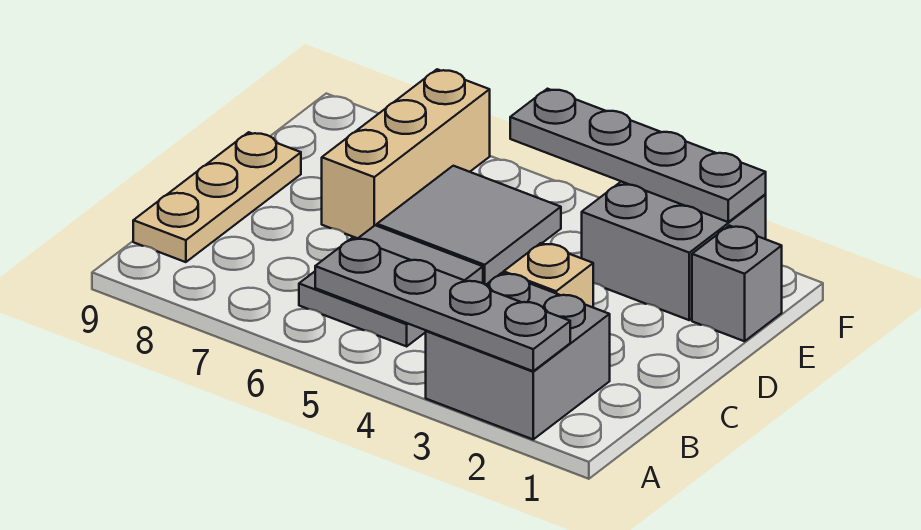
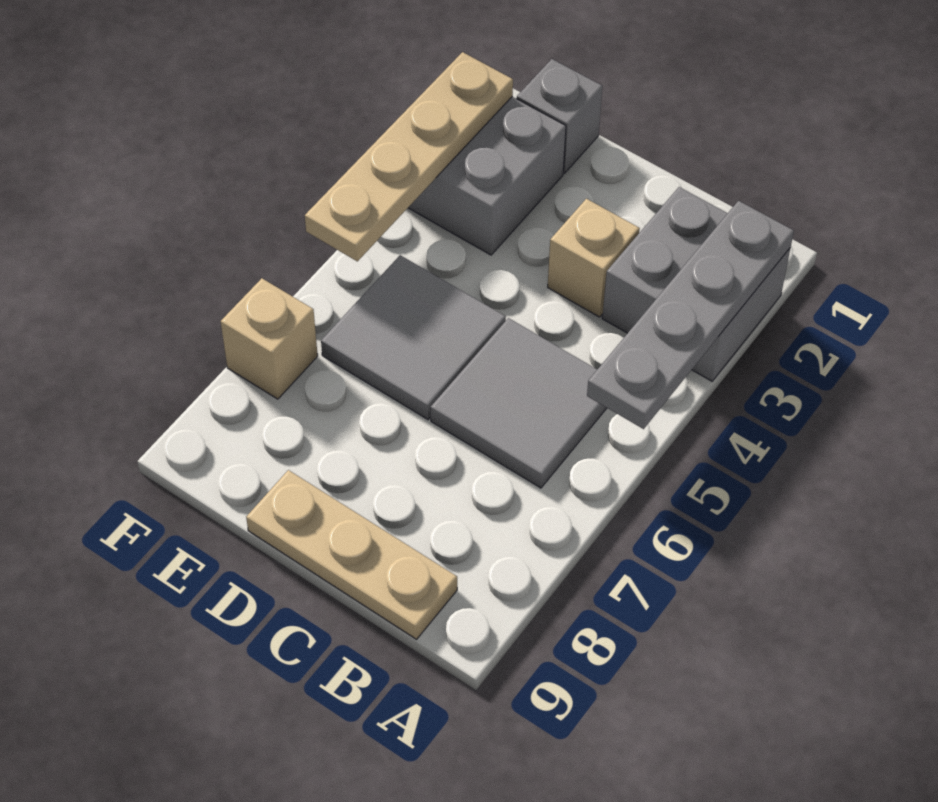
tan 1x3 brick [322,69,490,238] -> tan 1x1 brick [221,278,318,399]
grey 1x4 plate [510,89,766,222] -> tan 1x4 plate [305,52,513,261]

